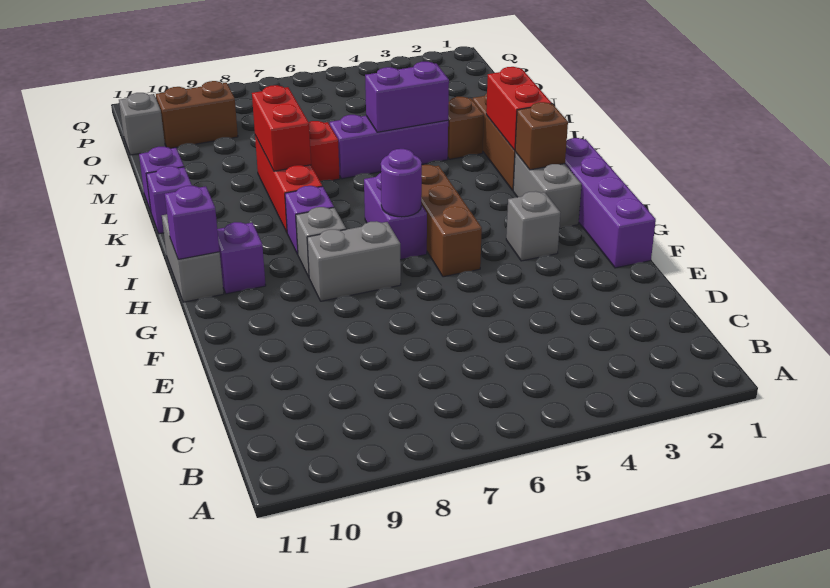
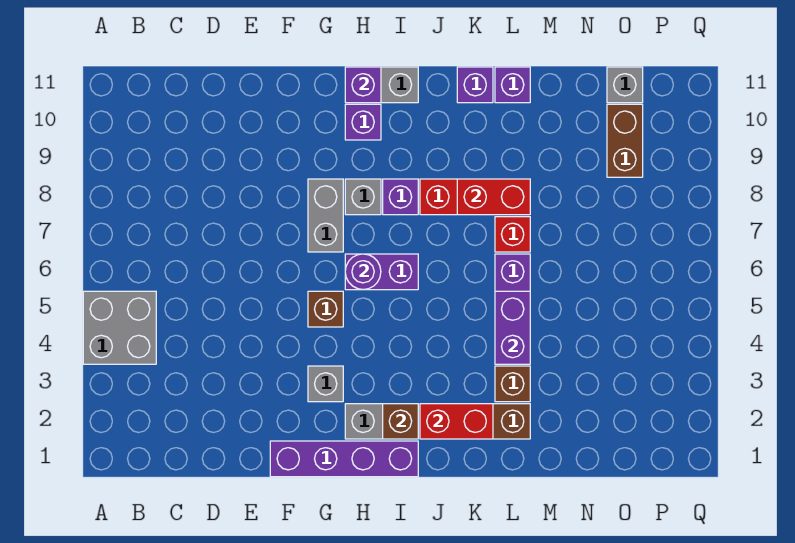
none -> grey 2x2 brick [83,291,156,364]
brown 1x3 brick [421,165,482,277] -> brown 1x1 brick [308,291,343,327]

